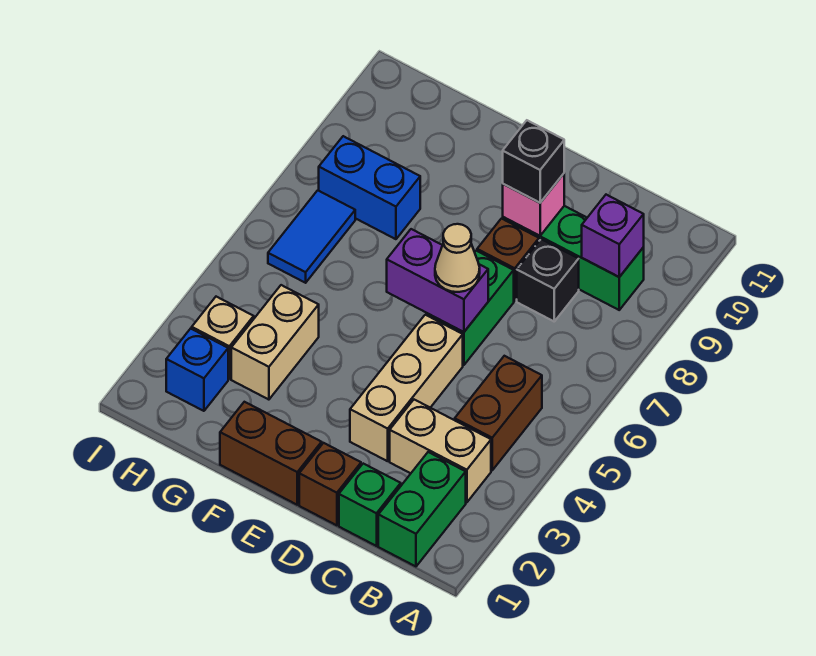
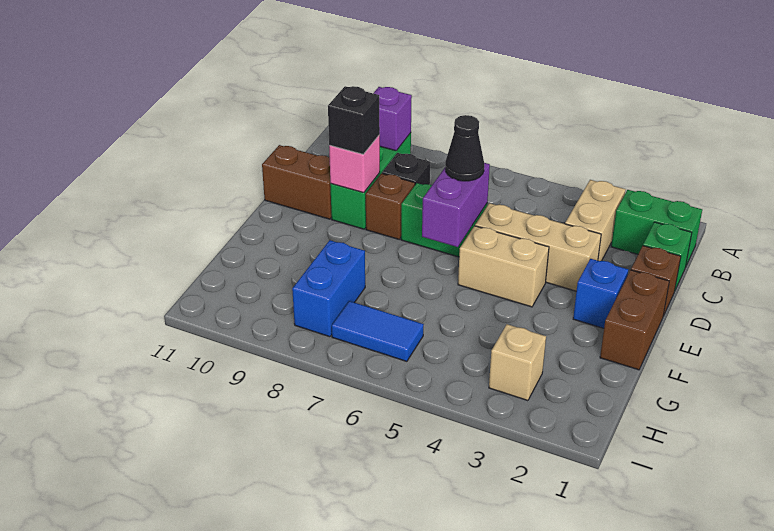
brown 1x2 brick [455,356,542,470] -> brown 1x2 brick moved to [262,145,332,219]
tan 1x1 cone [435,224,480,292] -> black 1x1 cone [445,115,484,181]
tan 1x2 brick [231,285,319,400] -> tan 1x2 brick moved to [458,226,549,307]
blue 1x1 brick [166,329,228,411] -> blue 1x1 brick moved to [573,259,628,328]

